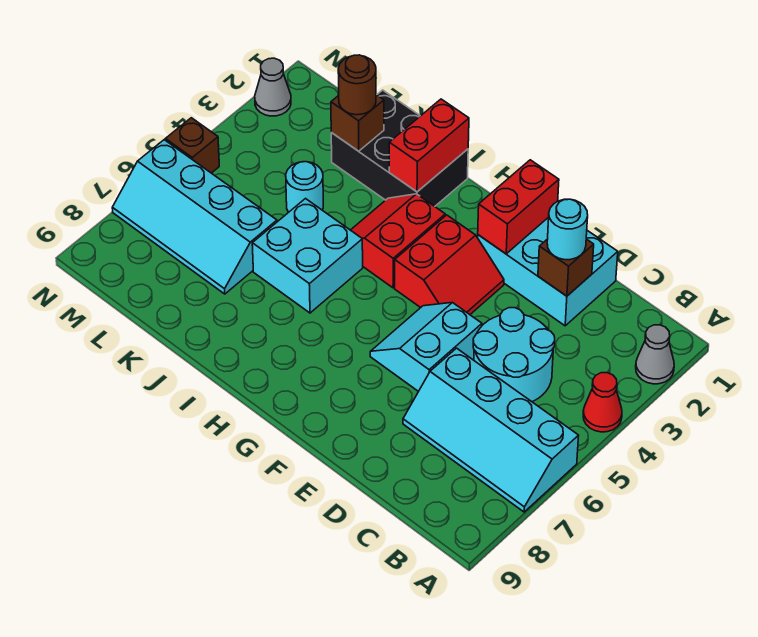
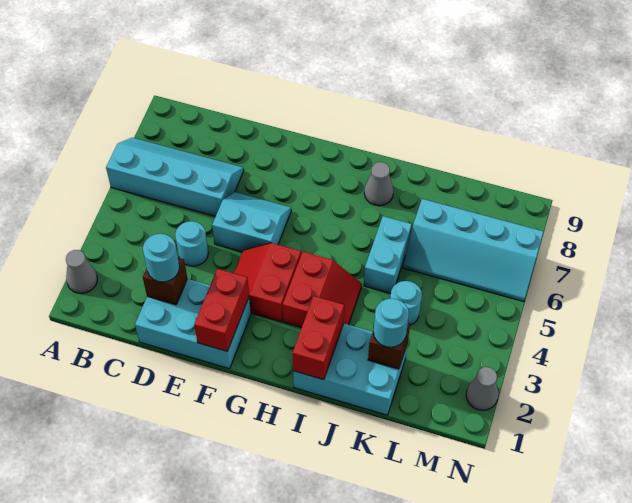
red 1x1 cone [583,373,622,432] -> none
cyan 2x2 round brick [473,308,555,402] -> cyan 1x1 round brick [175,221,208,266]
cyan 2x2 slope [370,302,482,391] -> cyan 2x2 slope turned to [212,192,291,252]
black 2x3 brick [331,90,468,206] -> cyan 2x3 brick [293,324,408,415]
cyan 2x2 brick [252,199,363,313] -> cyan 1x2 brick [364,216,412,294]
none -> grey 1x1 cone [364,162,394,206]
brown 1x1 round brick [338,55,376,115] -> cyan 1x1 round brick [374,298,409,347]
cyan 2x4 slope [112,140,277,294] -> cyan 2x4 slope turned to [403,199,544,302]
brown 1x1 brick [165,118,219,173] -> none

